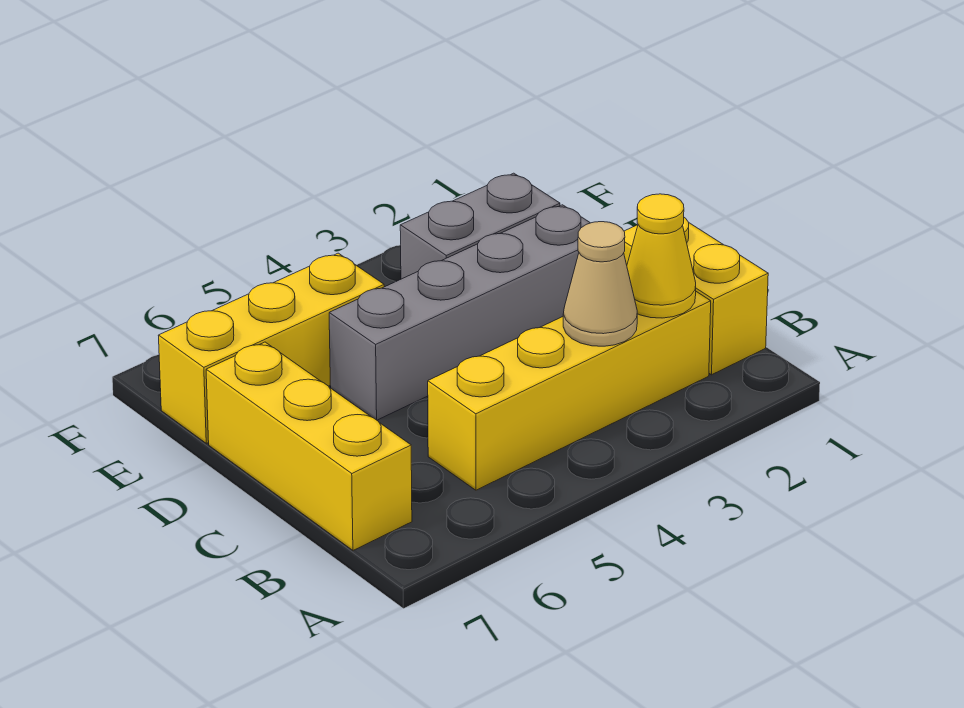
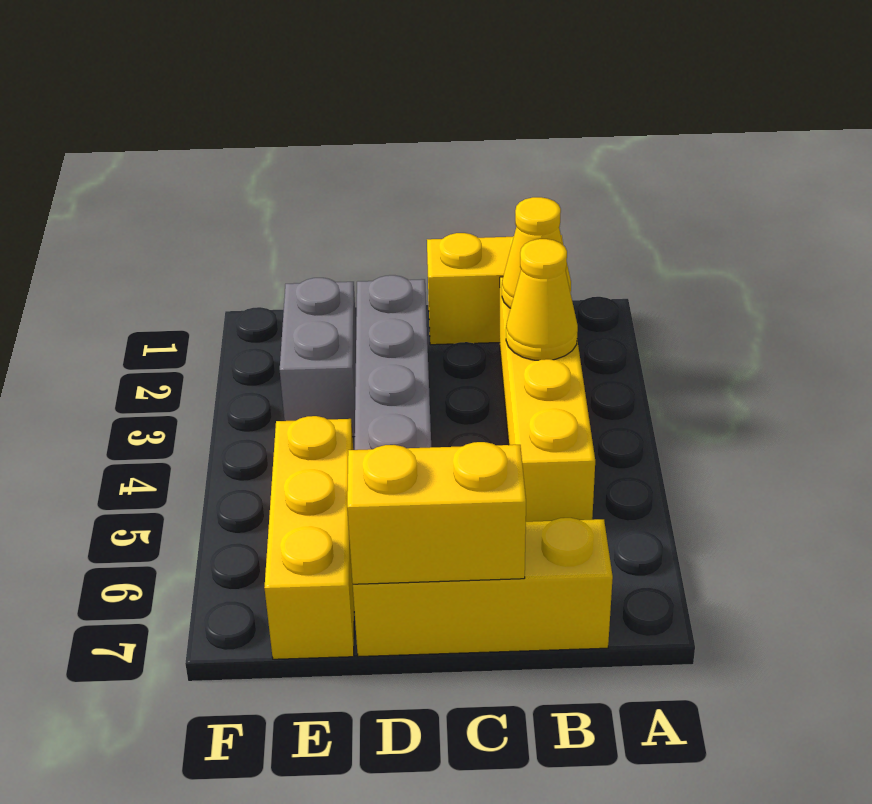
tan 1x1 cone [563,222,637,346] -> yellow 1x1 cone [506,239,578,360]
none -> yellow 1x2 brick [347,442,526,584]

